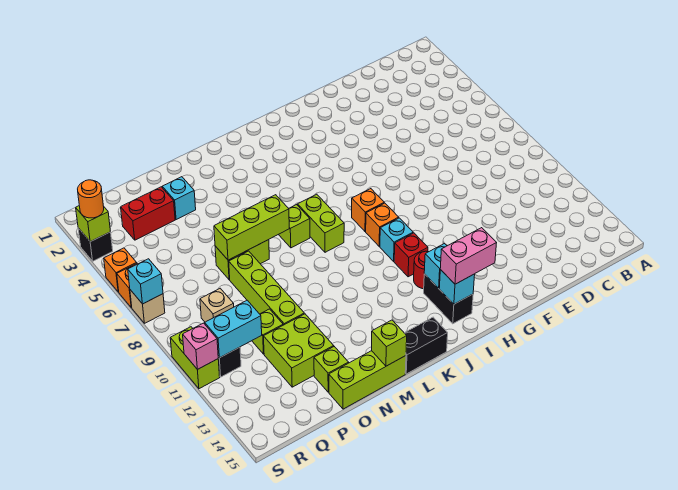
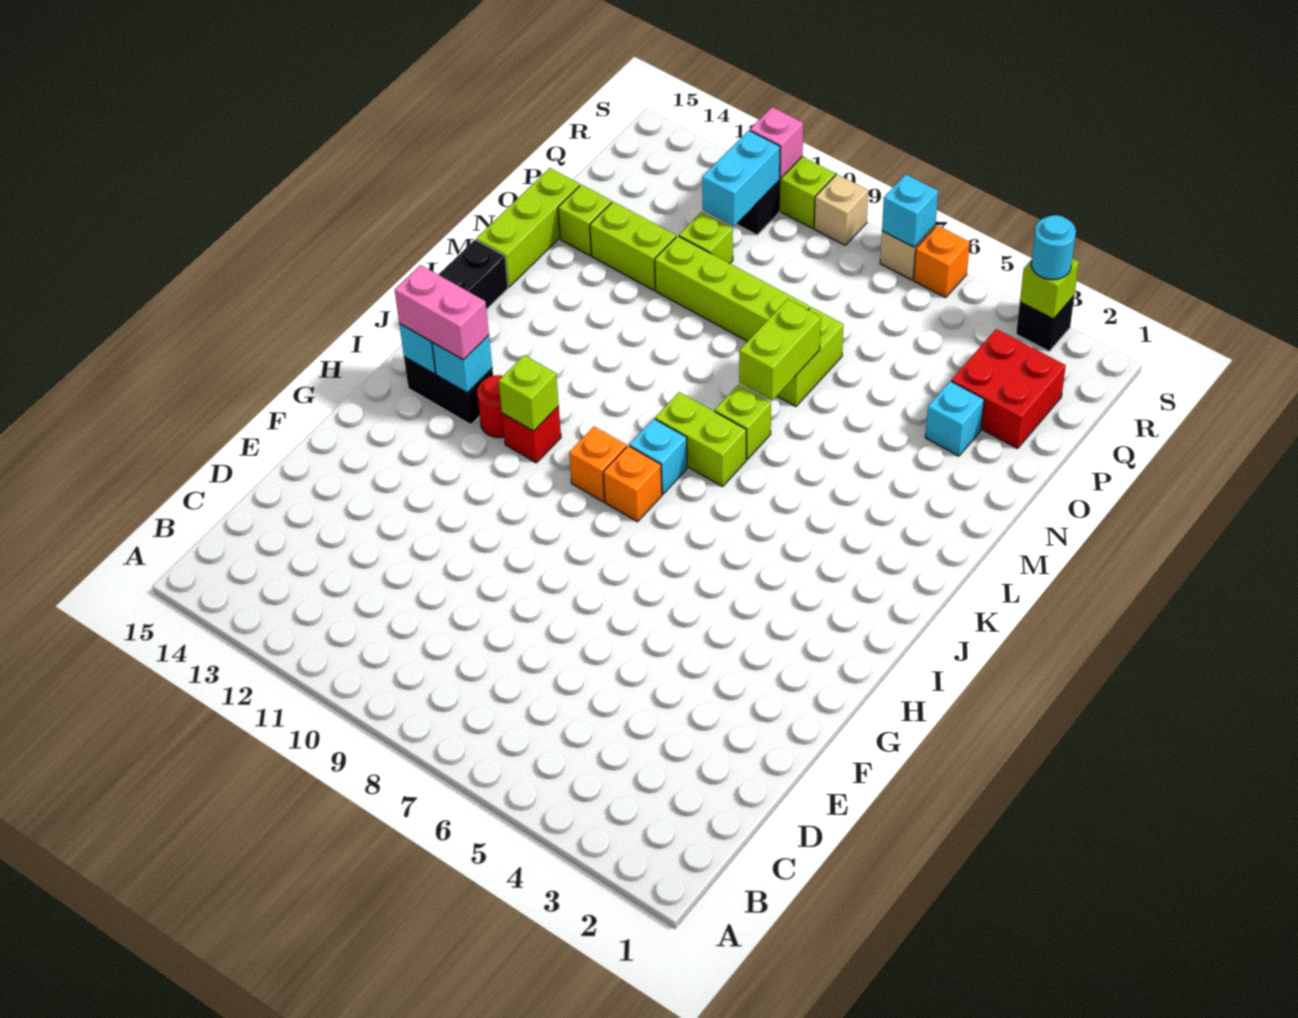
pink 1x2 brick [440,228,496,284] -> pink 1x2 brick turned to [395,265,489,360]
cyan 1x1 brick [380,218,413,261] -> cyan 1x1 brick moved to [629,419,687,494]
lime 1x3 brick [214,195,289,260] -> lime 1x2 brick [739,299,821,401]
lime 1x1 brick [372,320,407,366] -> lime 1x1 brick moved to [499,355,559,431]
lime 2x2 brick [264,314,334,387] -> lime 1x2 brick [590,202,676,290]
red 1x2 brick [121,187,175,240] -> red 2x2 brick [951,329,1066,449]
tan 1x1 brick [200,288,234,322] -> tan 1x1 brick moved to [814,174,868,245]
orange 1x1 round brick [78,180,104,218] -> cyan 1x1 round brick [1031,215,1076,280]
orange 1x1 brick [104,248,137,292] -> none

